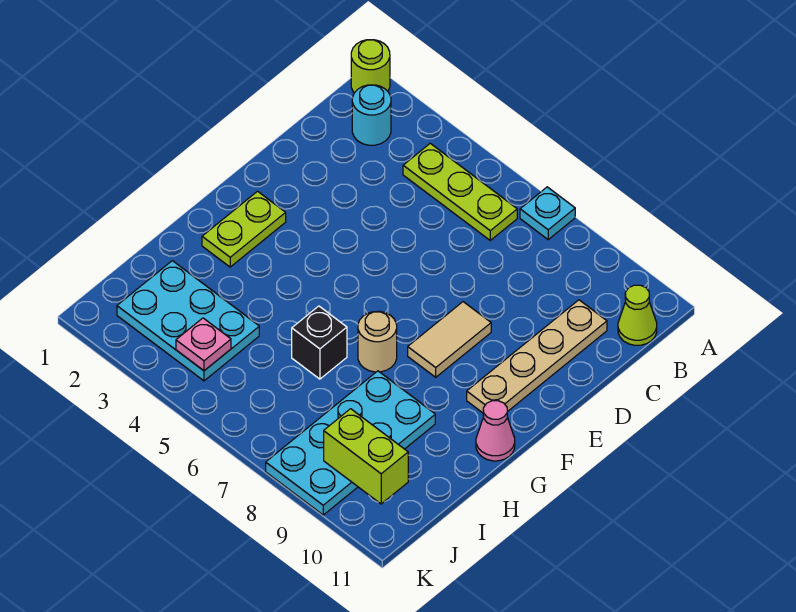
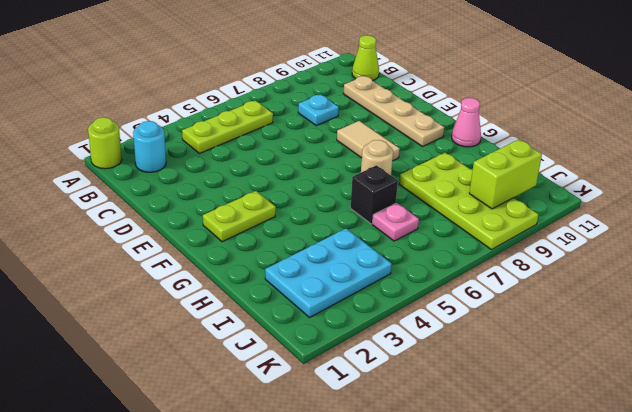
cyan 1x1 plate [520,187,575,239] -> cyan 1x1 plate moved to [298,94,339,126]
lime 1x2 plate [202,191,286,267] -> lime 1x2 plate turned to [203,191,276,242]
cyan 2x4 plate [266,371,435,515] -> lime 2x4 plate [399,153,539,250]
pink 1x1 plate [176,318,231,371] -> pink 1x1 plate moved to [372,203,419,241]

